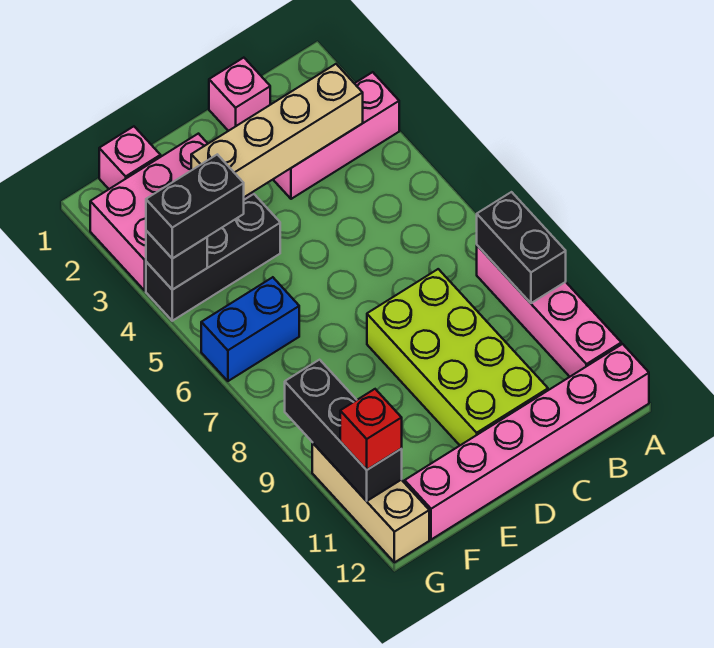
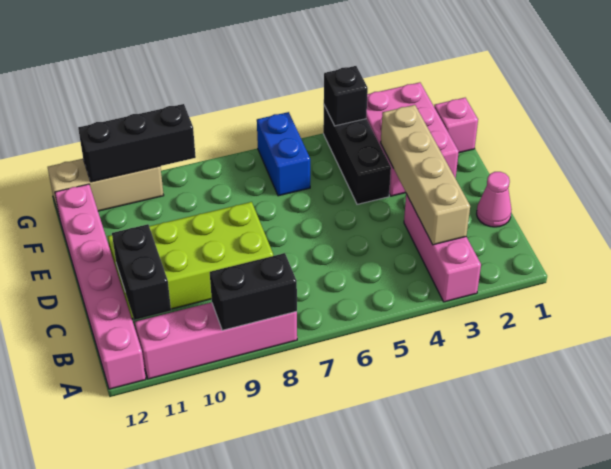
pink 1x1 brick [209,58,270,131] -> pink 1x1 cone [477,172,511,227]
black 1x2 brick [146,154,244,259] -> black 1x2 brick moved to [112,224,171,320]
red 1x1 brick [340,389,402,470] -> none

